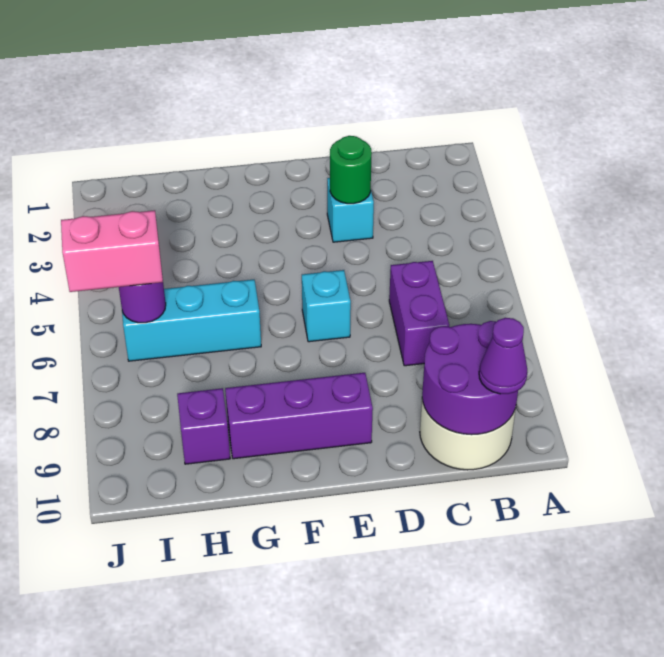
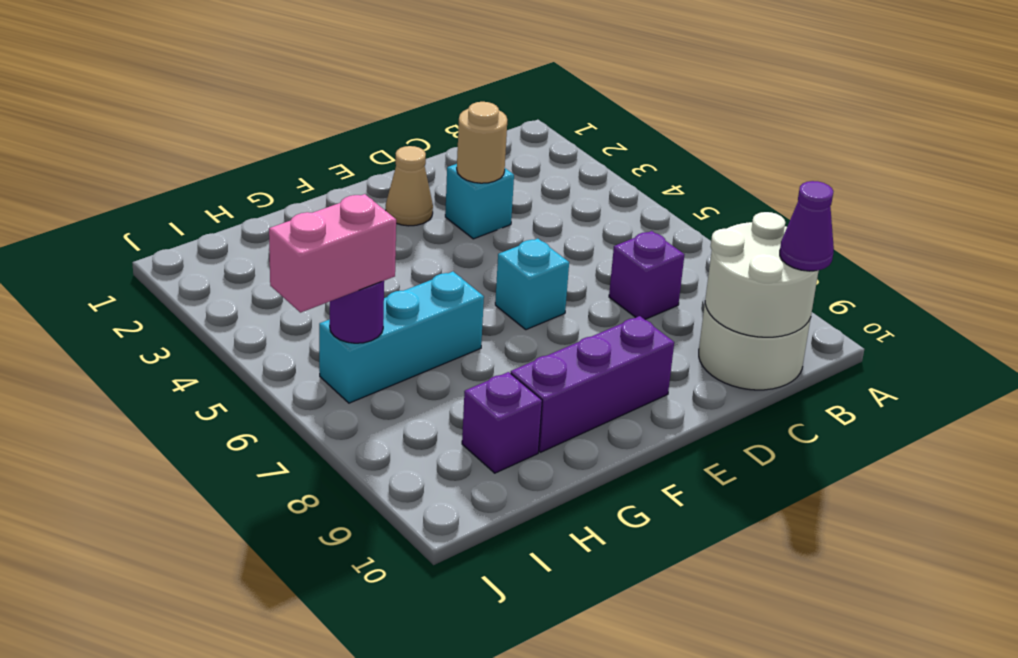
purple 2x2 round brick [422,321,518,435] -> white 2x2 round brick [705,212,819,337]
purple 1x2 brick [389,261,449,366] -> purple 1x1 brick [609,231,684,319]
green 1x1 round brick [330,136,372,204] -> tan 1x1 round brick [457,102,507,183]
none -> tan 1x1 cone [386,146,433,226]

